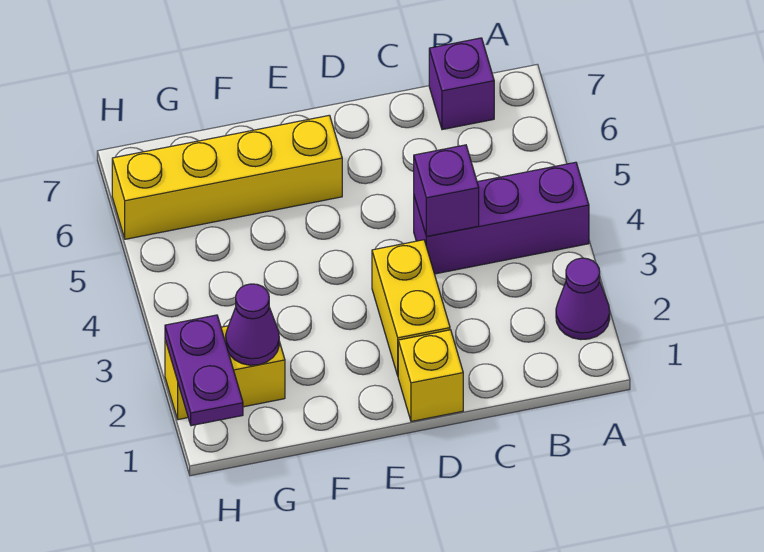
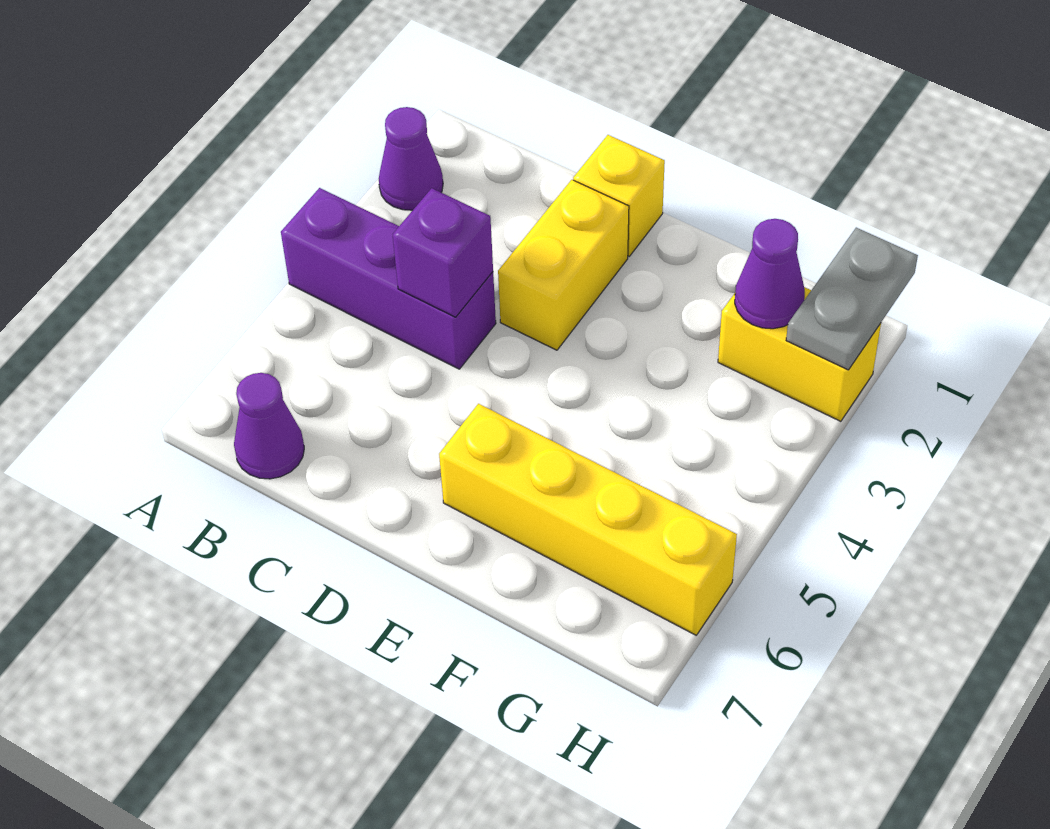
purple 1x1 brick [429,38,494,130] -> purple 1x1 cone [234,373,304,479]
purple 1x2 plate [165,315,243,426] -> grey 1x2 plate [786,228,918,370]

